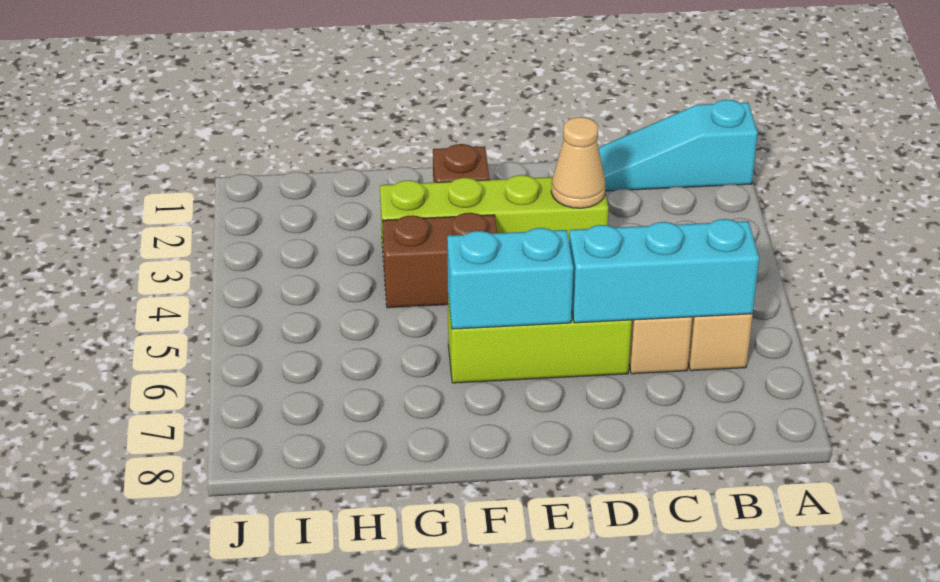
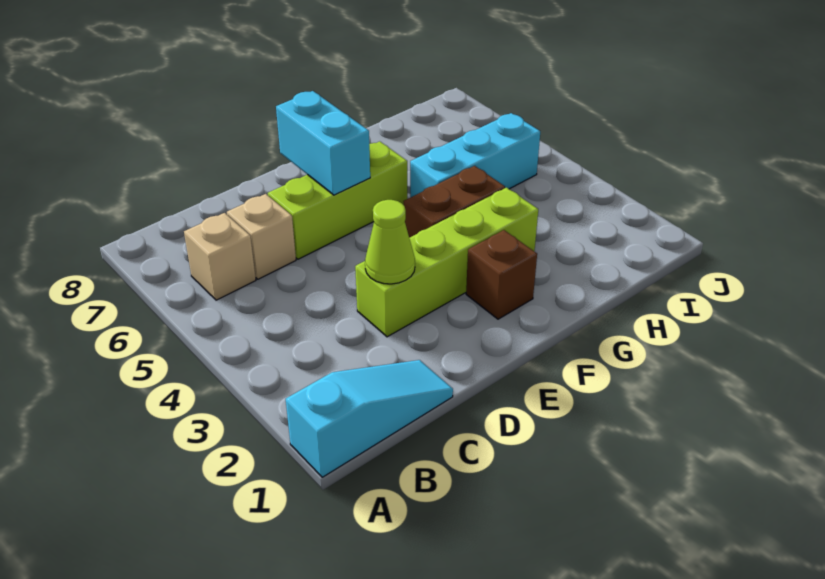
cyan 1x3 brick [569,219,759,323] -> cyan 1x3 brick moved to [410,113,540,197]
tan 1x1 cone [551,117,606,208] -> lime 1x1 cone [365,200,415,284]
cyan 1x2 brick [447,228,573,329] -> cyan 1x2 brick turned to [276,91,370,195]

